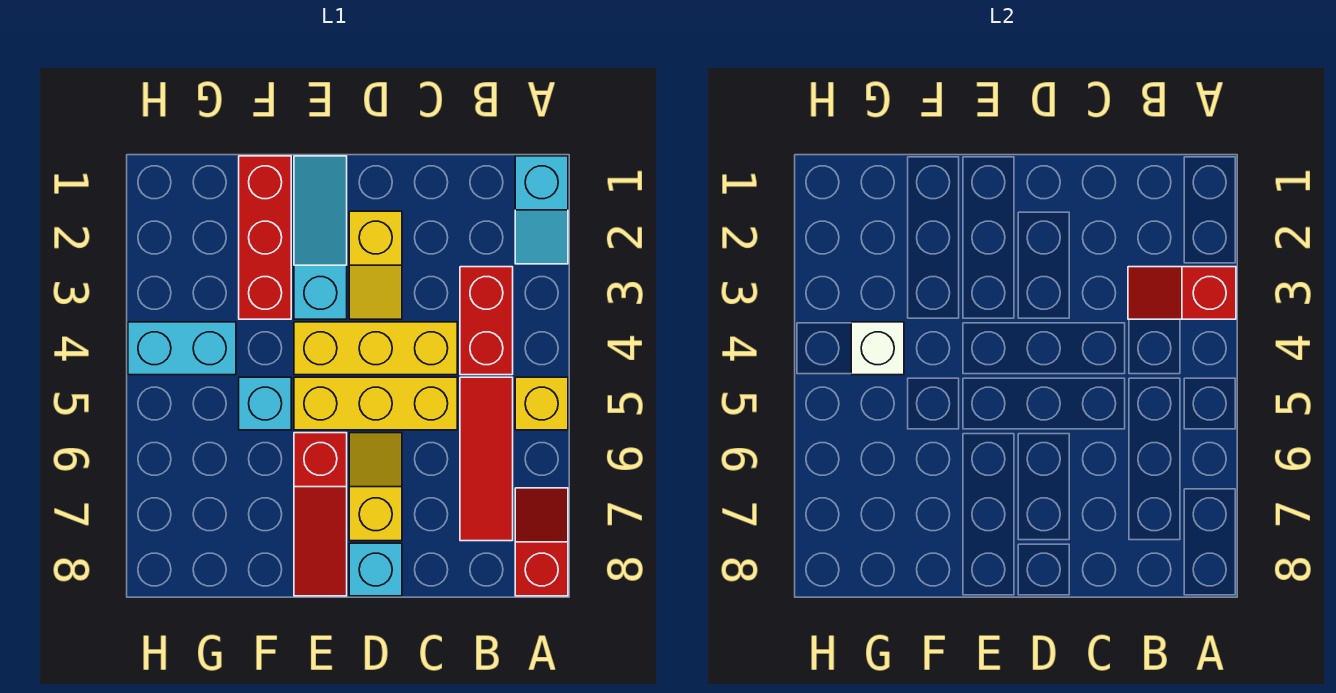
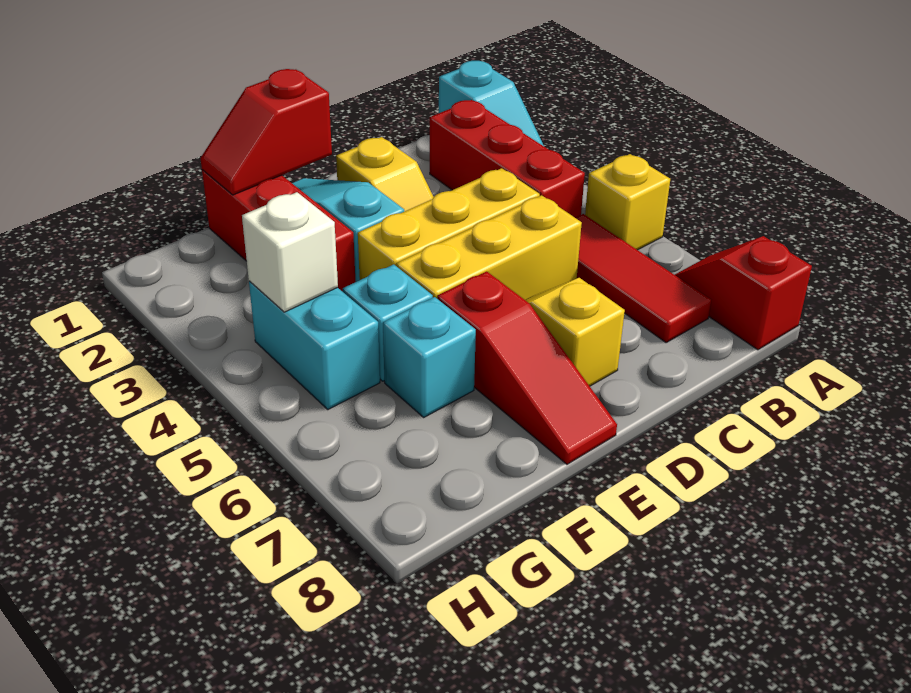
red 1x2 slope [1128,267,1236,319] -> red 1x2 slope moved to [200,69,332,195]
red 1x2 brick [460,267,513,375] -> red 1x3 brick [430,100,585,217]
cyan 1x1 brick [349,543,402,596] -> cyan 1x1 brick moved to [383,297,476,417]
cyan 1x2 brick [128,322,236,375] -> cyan 1x2 brick turned to [249,281,380,409]

